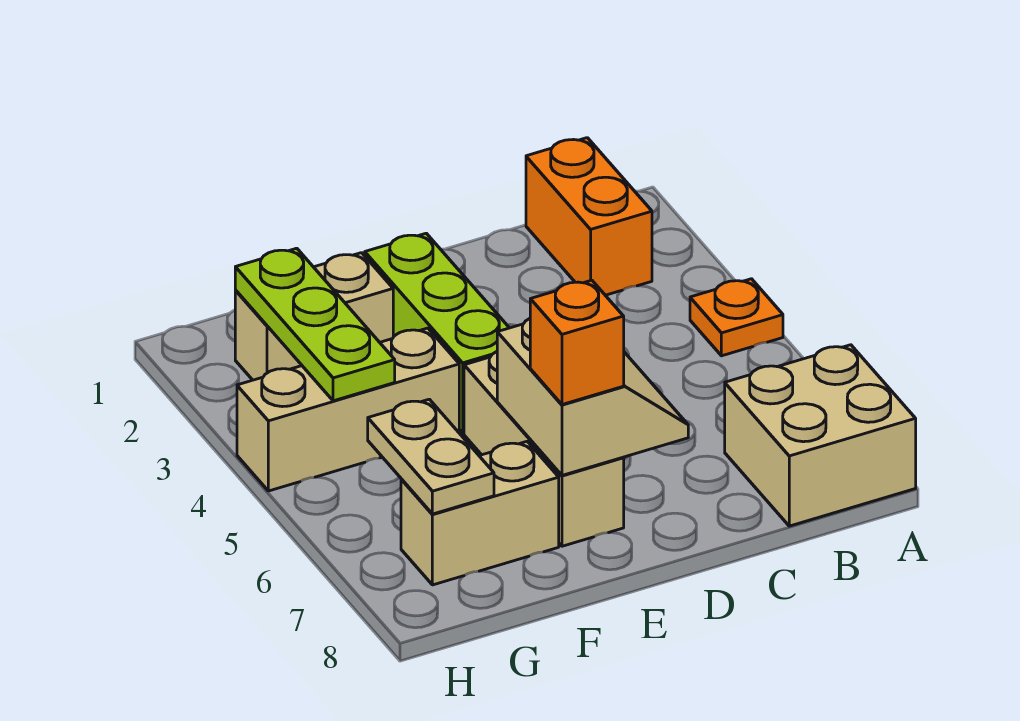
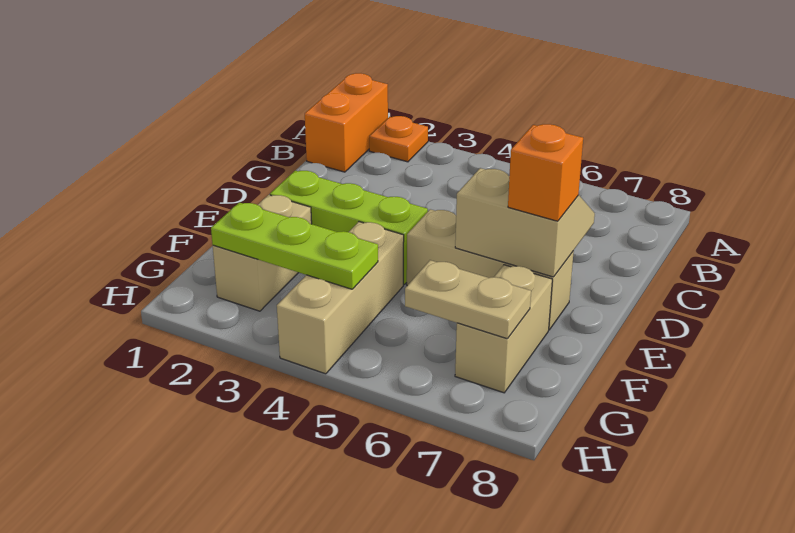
orange 1x1 plate [690,279,783,356] -> orange 1x1 plate moved to [369,116,428,162]
tan 2x2 brick [725,345,916,526] -> none
orange 1x2 brick [526,138,652,295] -> orange 1x2 brick turned to [305,73,388,172]

